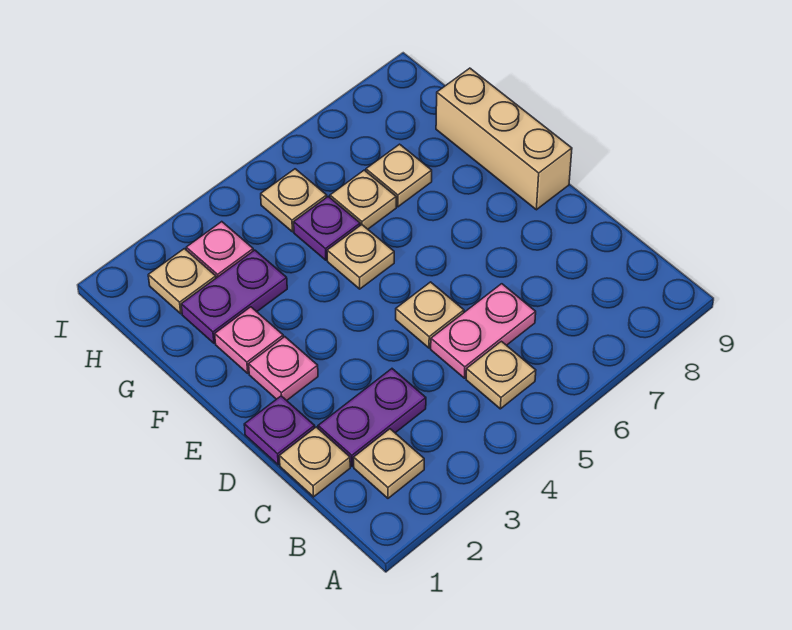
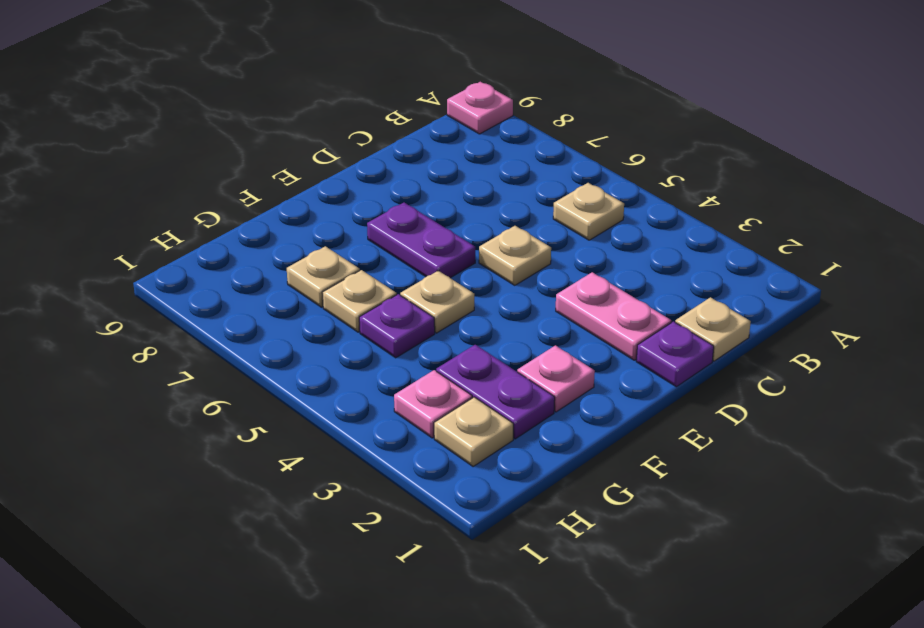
tan 1x1 plate [354,429,424,498] -> none
purple 1x2 plate [318,369,426,467] -> purple 1x2 plate moved to [367,203,475,278]
pink 1x2 plate [431,284,536,378] -> pink 1x2 plate moved to [556,272,671,360]
pink 1x1 plate [249,337,318,400] -> pink 1x1 plate moved to [447,82,513,134]
tan 1x3 brick [436,68,572,210] -> none
tan 1x1 plate [261,169,327,232] -> none

